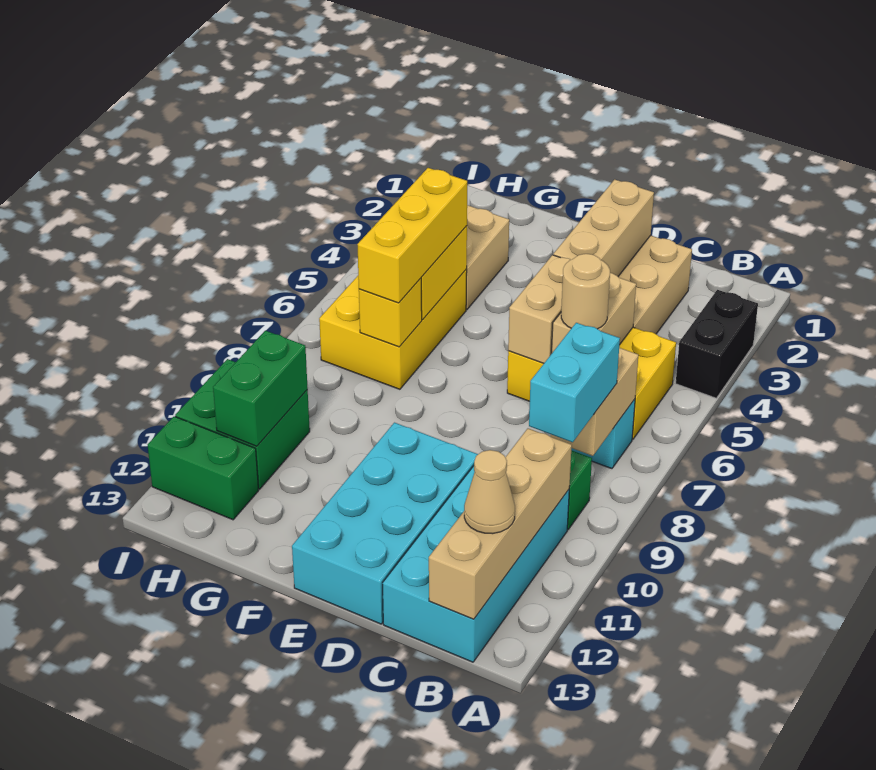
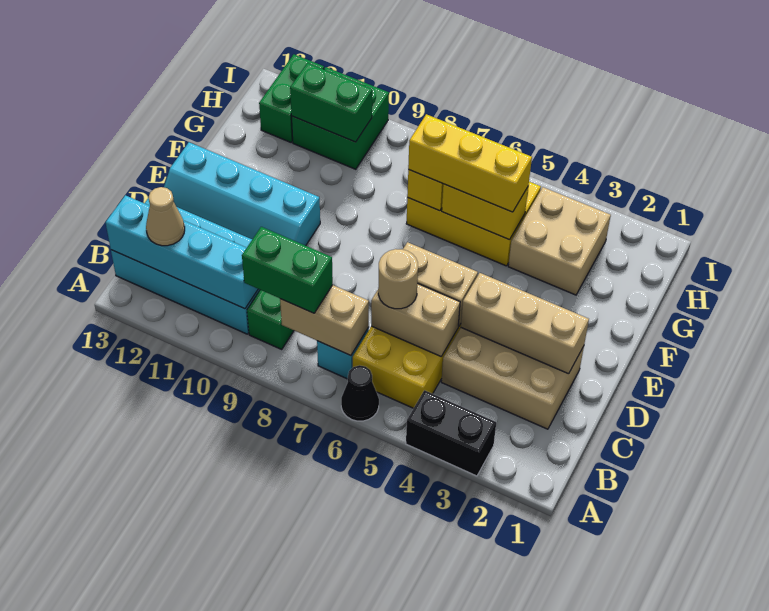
none -> black 1x1 cone [341,365,379,421]
cyan 1x2 brick [529,323,620,442] -> green 1x2 brick [242,227,333,313]
tan 1x4 brick [429,428,572,619] -> cyan 1x4 brick [106,195,258,309]
cyan 2x4 brick [292,423,478,624] -> cyan 2x4 slope [164,142,320,246]

